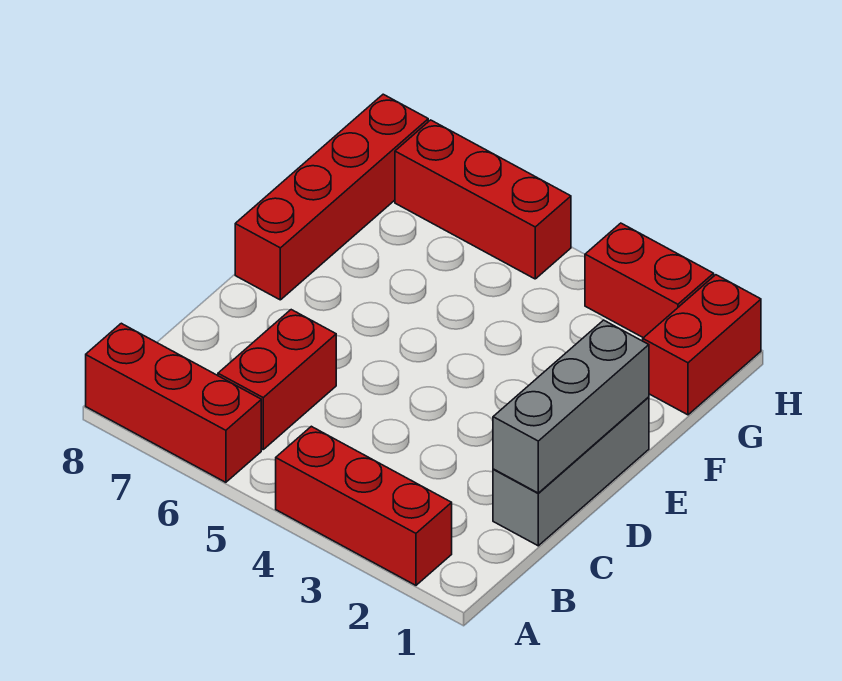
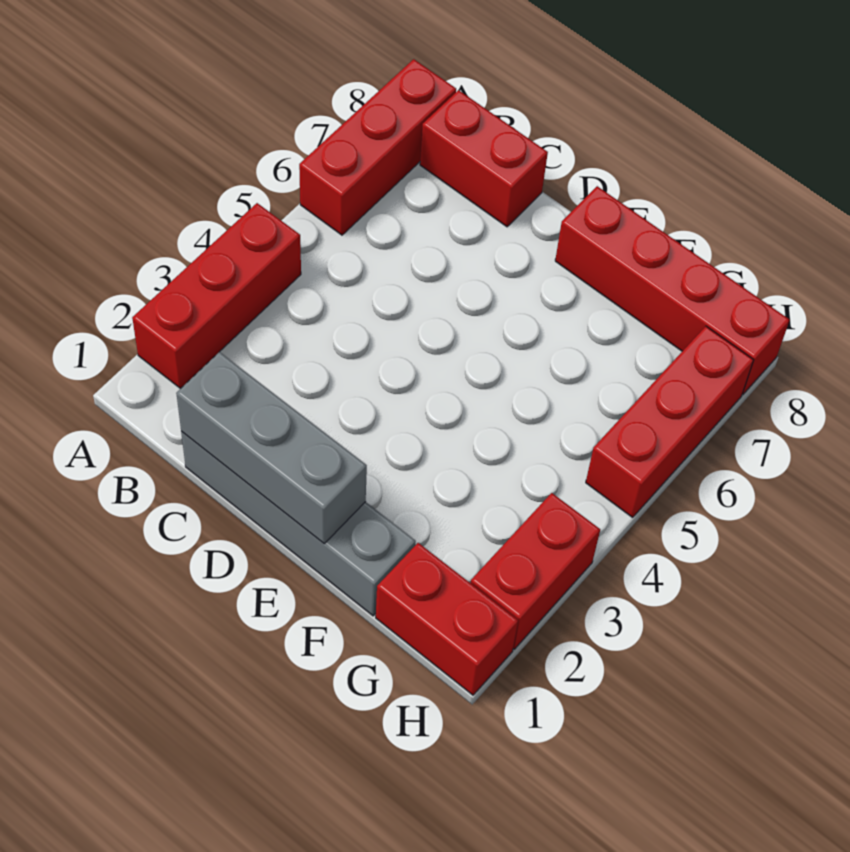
red 1x2 brick [218,310,336,449] -> red 1x2 brick moved to [420,90,548,227]
grey 1x3 brick [493,397,649,546] -> grey 1x4 brick [181,431,416,616]

